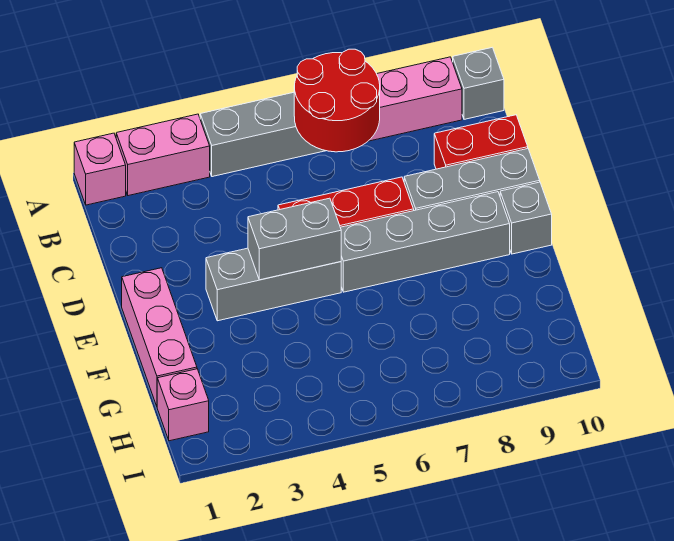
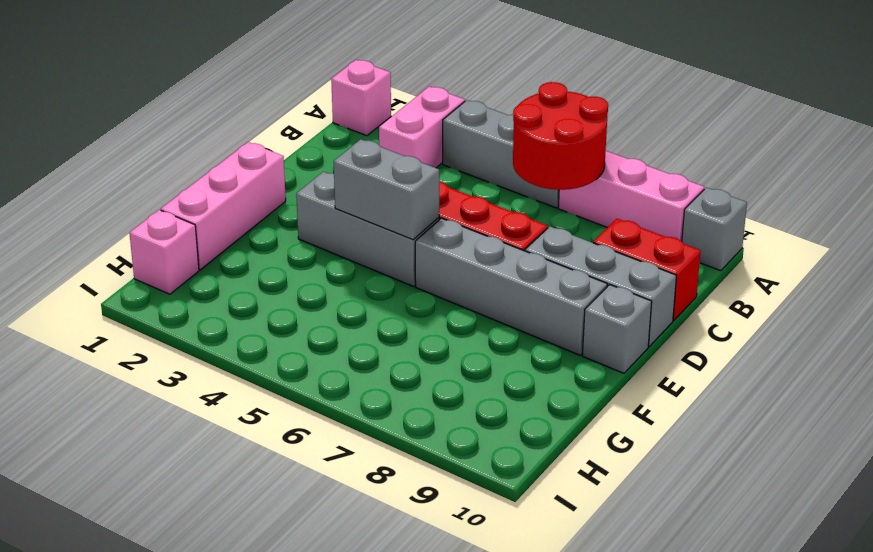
pink 1x2 brick [116,114,210,196] -> pink 1x2 brick turned to [379,86,465,168]

